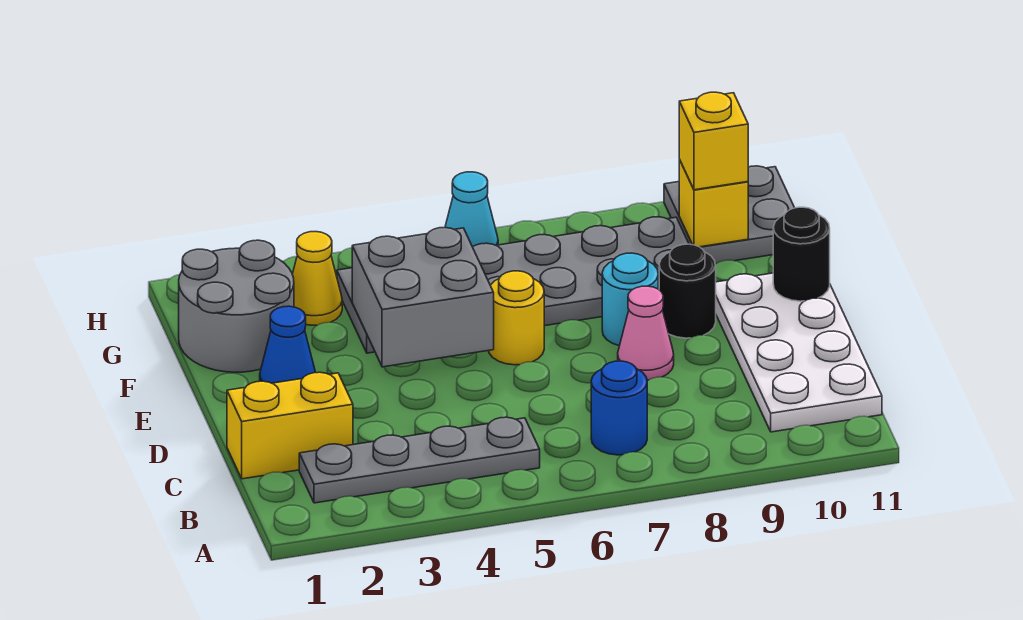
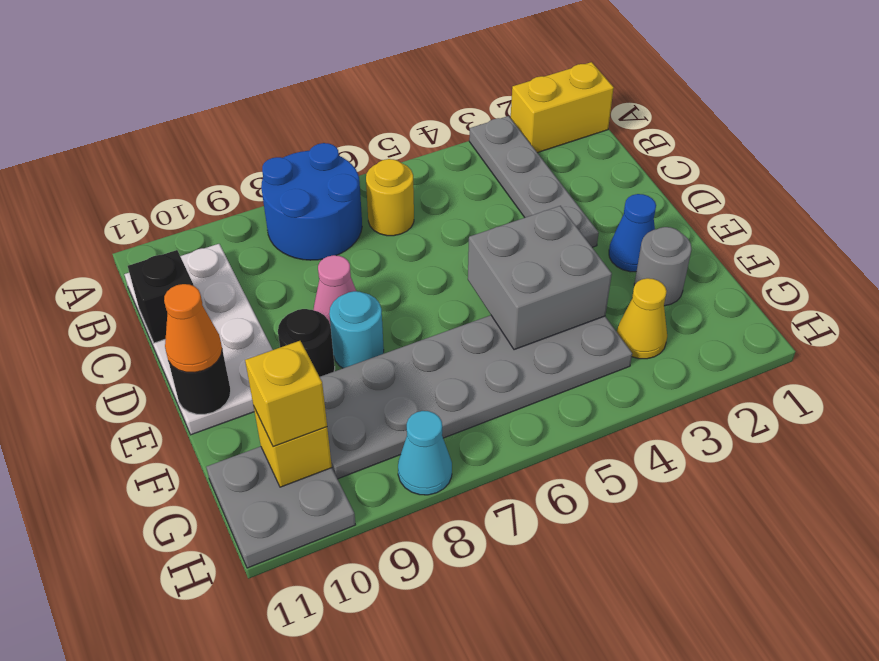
grey 1x4 plate [299,417,540,503] -> grey 1x4 plate turned to [469,116,599,247]
blue 1x1 round brick [591,361,647,455] -> blue 2x2 round brick [261,143,362,260]
yellow 1x2 brick [227,372,353,479] -> yellow 1x2 brick moved to [511,62,614,153]
none -> black 1x1 brick [128,250,194,343]
yellow 1x1 round brick [489,271,544,365] -> yellow 1x1 round brick moved to [366,159,414,236]
none -> orange 1x1 cone [164,284,222,373]
grey 2x2 round brick [179,240,294,372] -> grey 1x1 round brick [634,227,692,306]
cyan 1x1 cone [445,172,498,247] -> cyan 1x1 cone moved to [398,411,452,495]

